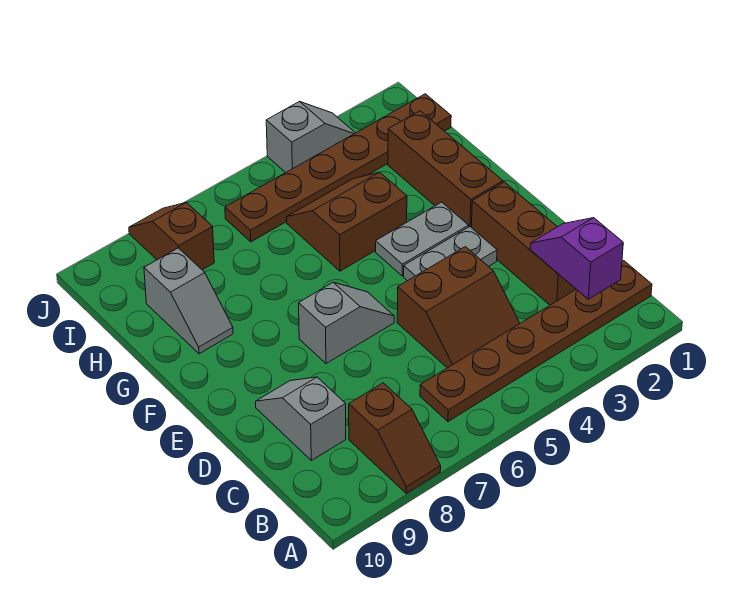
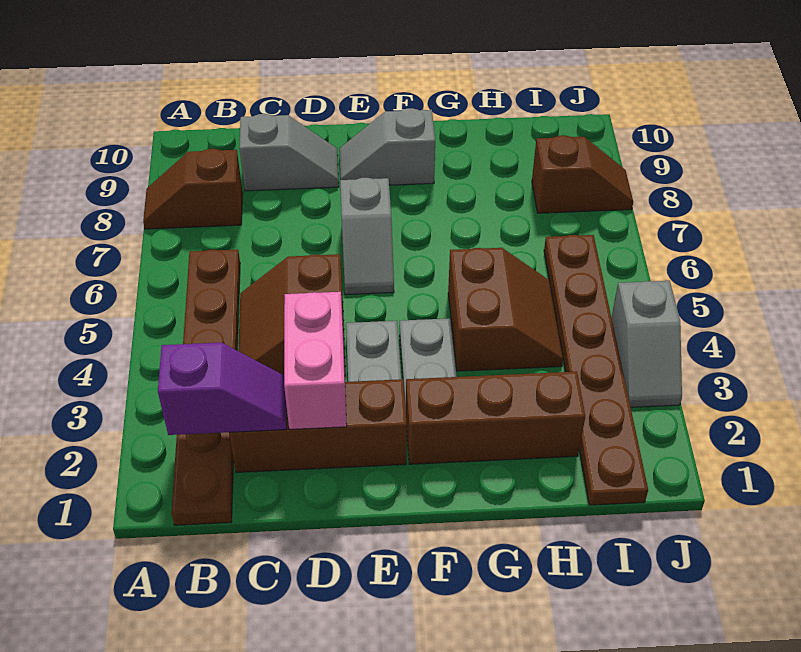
none -> pink 1x2 brick [284,292,347,429]
grey 1x2 slope [144,248,233,354] -> grey 1x2 slope moved to [339,108,435,185]

